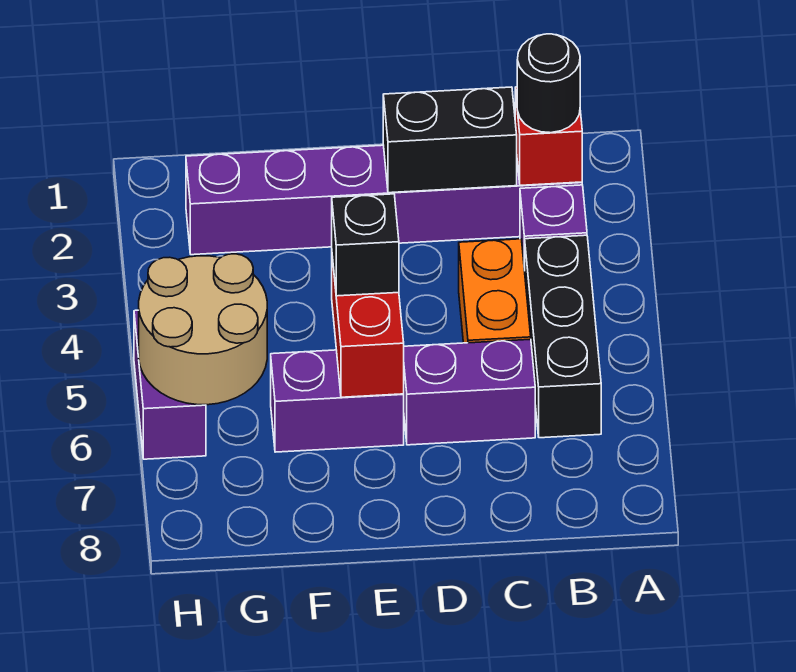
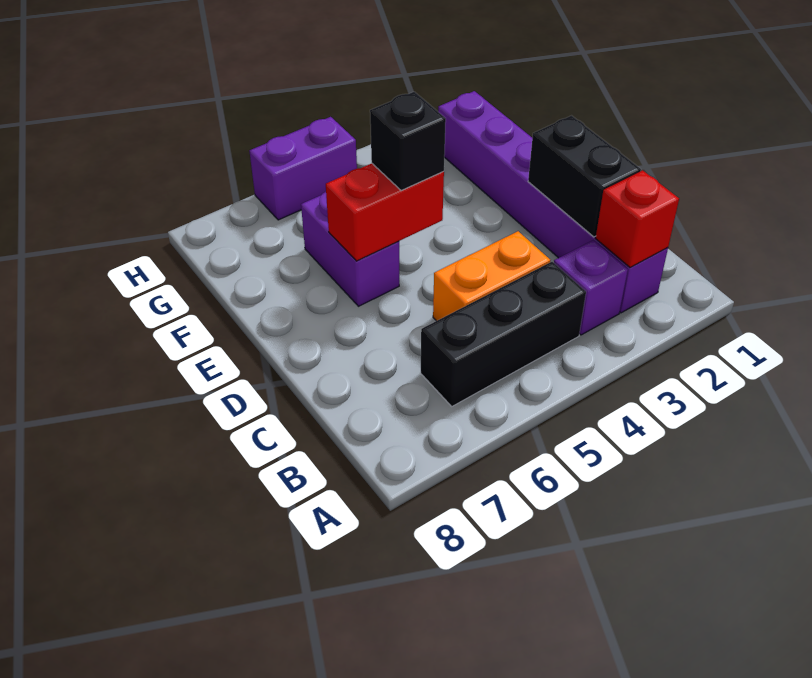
black 1x1 round brick [517,34,580,133] -> none
purple 1x2 brick [404,339,535,445] -> none
tan 2x2 round brick [139,254,267,405] -> none

